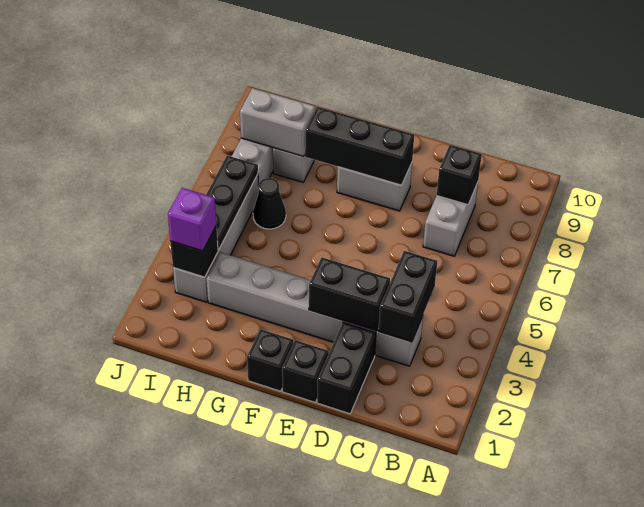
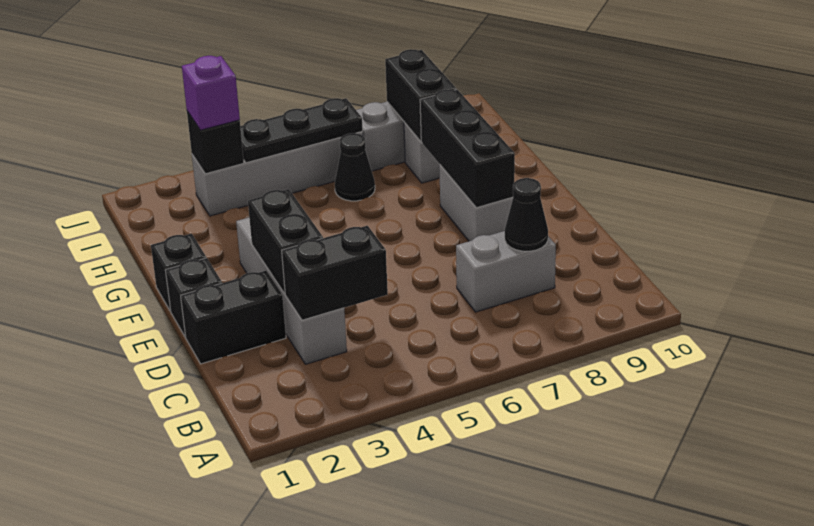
grey 1x6 brick [207,252,423,366] -> grey 1x4 brick [236,218,347,364]
black 1x1 brick [437,145,482,205] -> black 1x1 cone [505,178,548,251]
grey 1x2 brick [240,88,315,156] -> black 1x2 brick [385,49,456,141]

